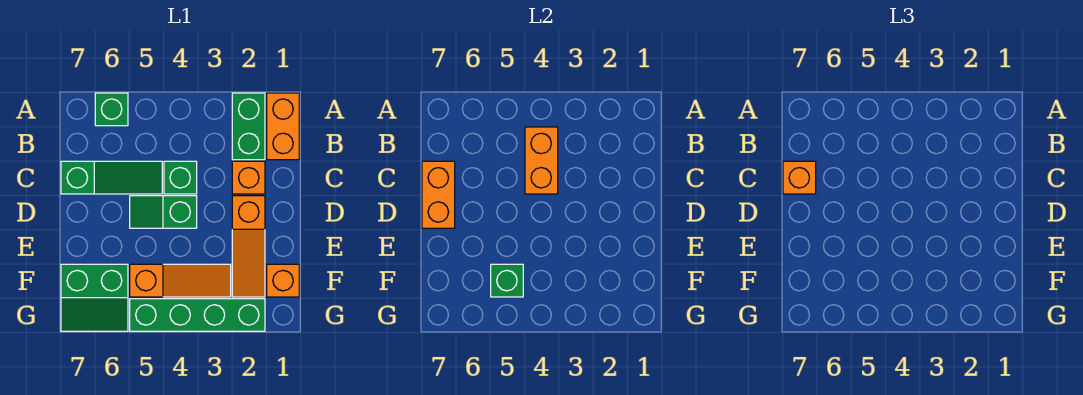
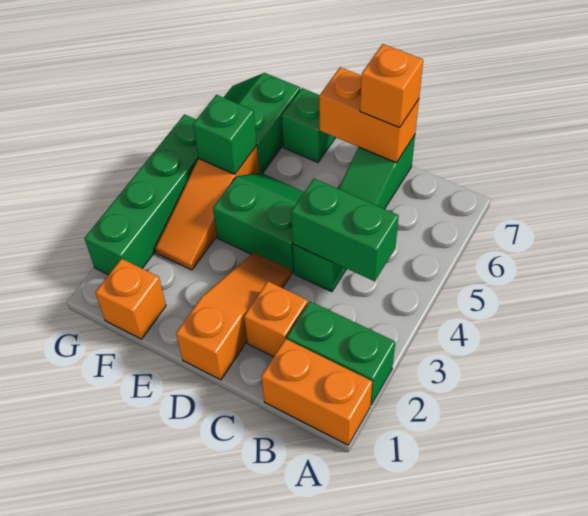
green 1x1 brick [95,93,128,126] -> green 1x1 brick moved to [282,88,336,162]
orange 1x2 brick [525,127,558,194] -> green 1x2 brick [291,179,399,281]
orange 1x3 slope [232,196,265,297] -> orange 1x3 slope turned to [176,252,291,380]
green 1x2 slope [130,196,197,228] -> green 2x2 slope [213,173,304,273]

